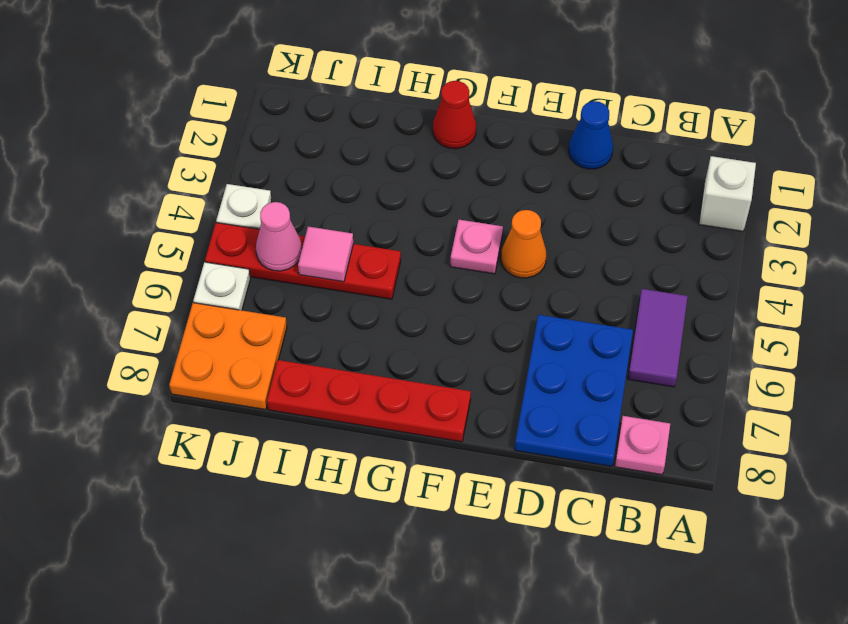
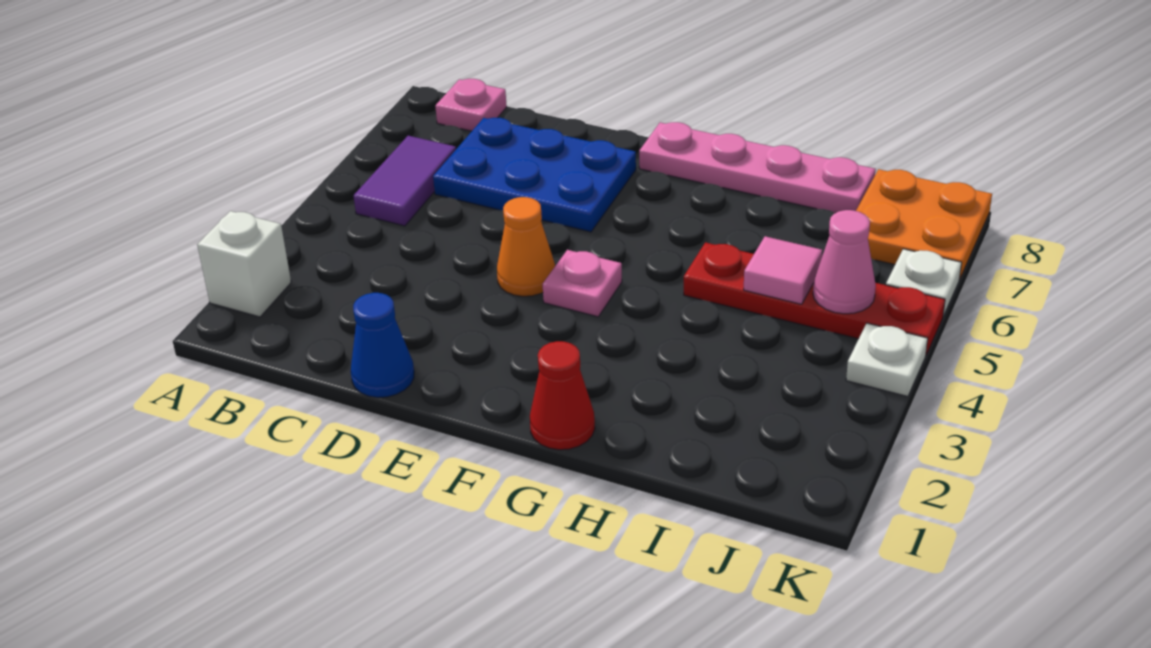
blue 2x3 plate [515,315,633,466] -> blue 2x3 plate turned to [433,118,636,232]
red 1x4 plate [267,360,471,442] -> pink 1x4 plate [639,122,876,213]

